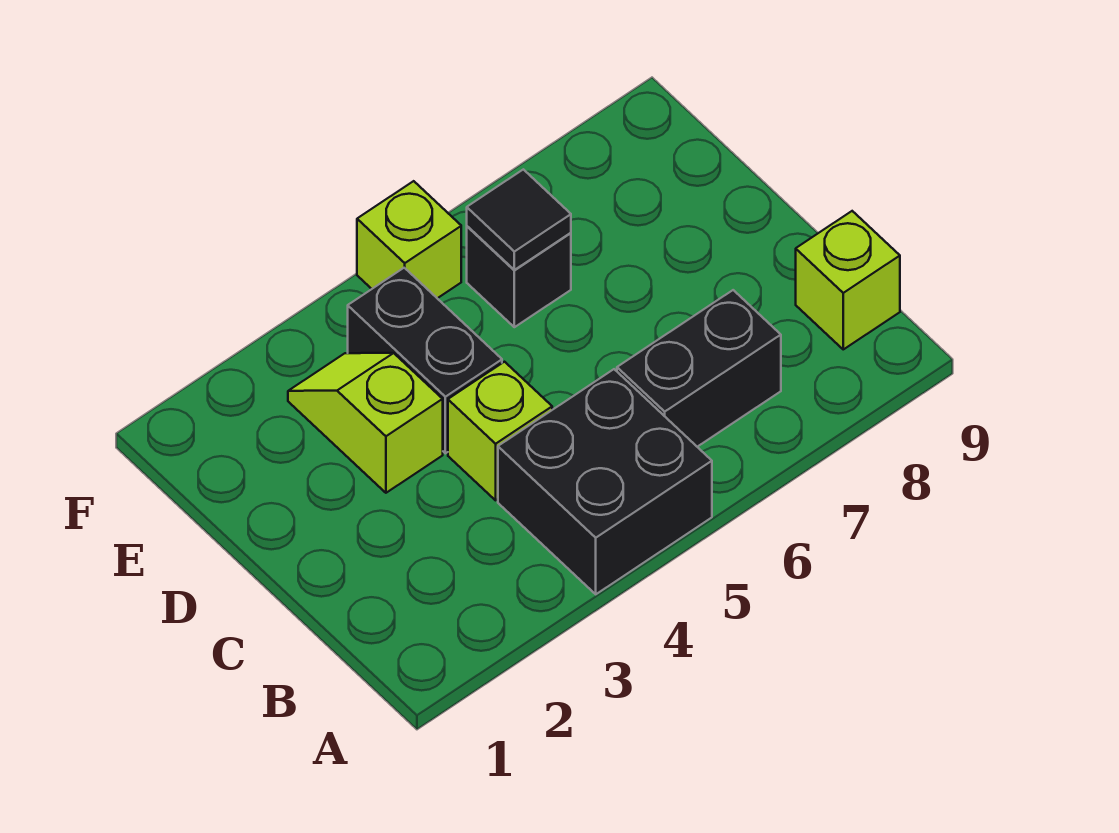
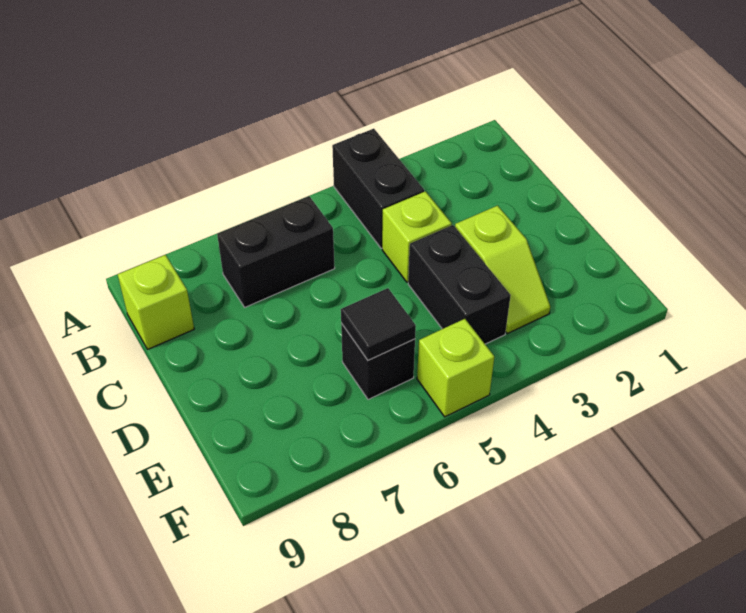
black 2x2 brick [498,369,712,594] -> black 1x2 brick [332,129,424,248]

